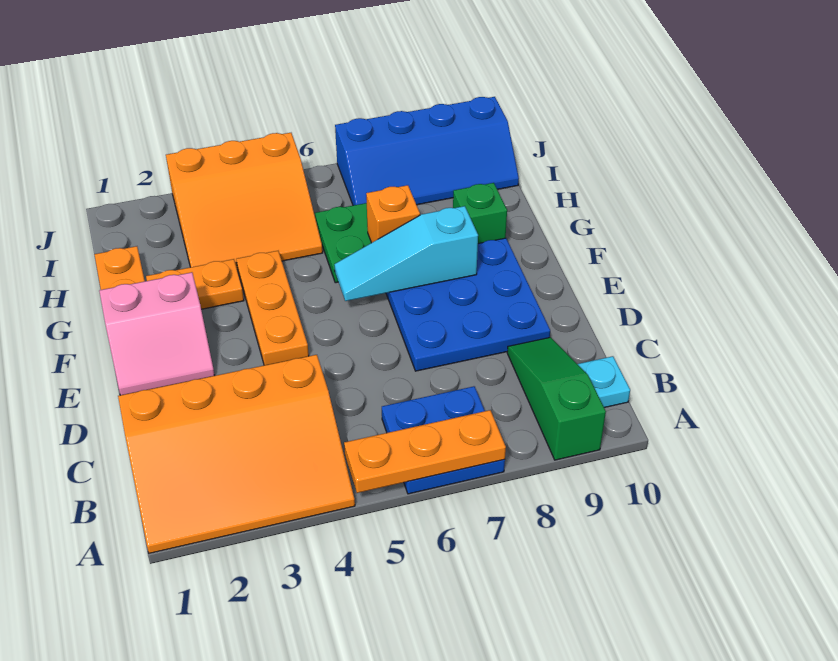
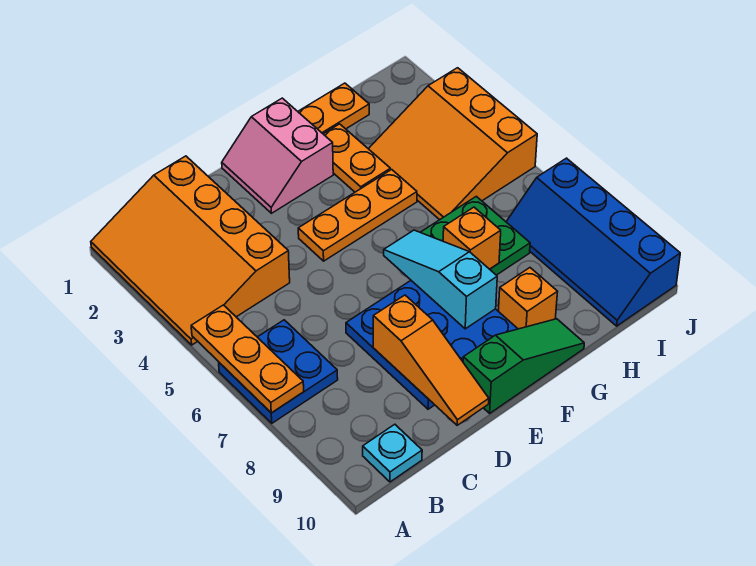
green 1x3 slope [507,337,606,460] -> green 1x3 slope moved to [463,319,584,413]
none -> orange 1x3 slope [373,295,489,425]
green 1x1 brick [453,183,507,243] -> orange 1x1 brick [498,268,558,329]

